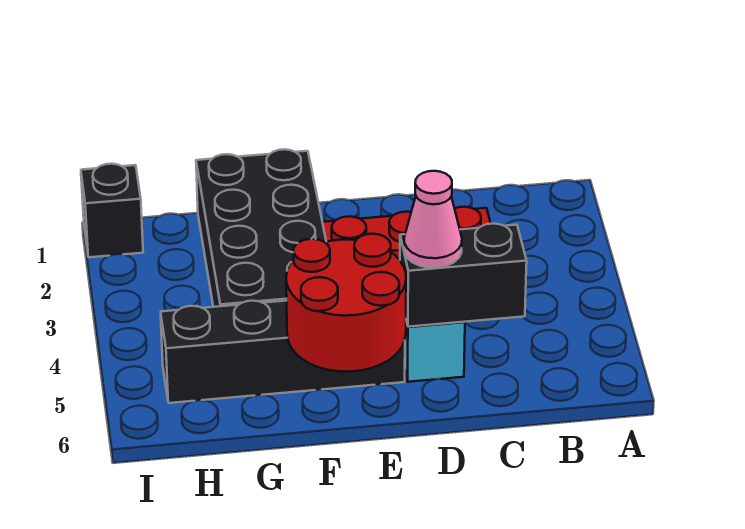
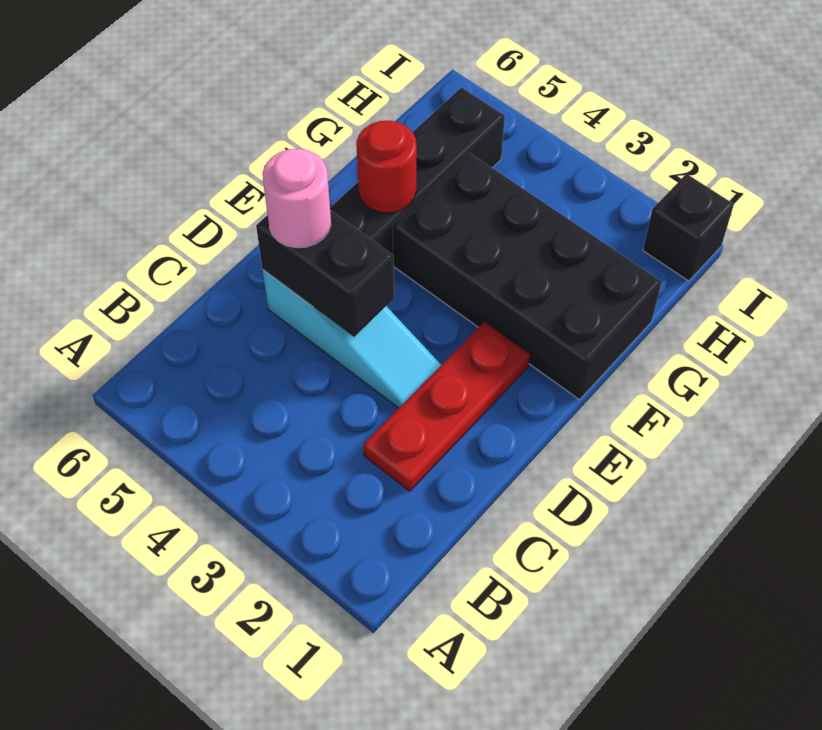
black 1x2 brick [400,224,527,327] -> black 1x2 brick turned to [256,210,394,337]
pink 1x1 cone [404,171,462,268] -> pink 1x1 round brick [263,149,331,248]
red 2x2 round brick [286,234,406,372] -> red 1x1 round brick [356,121,417,213]

